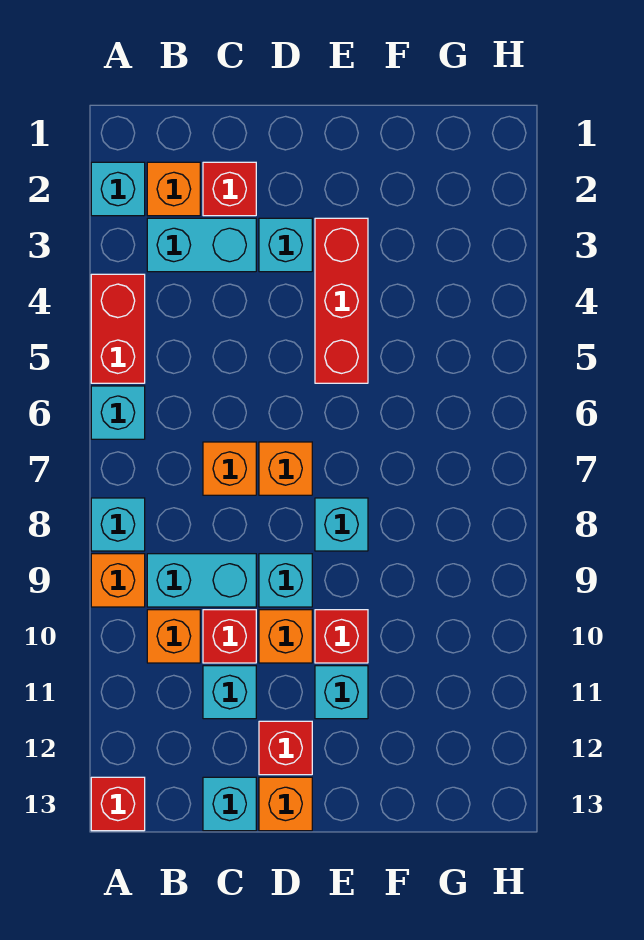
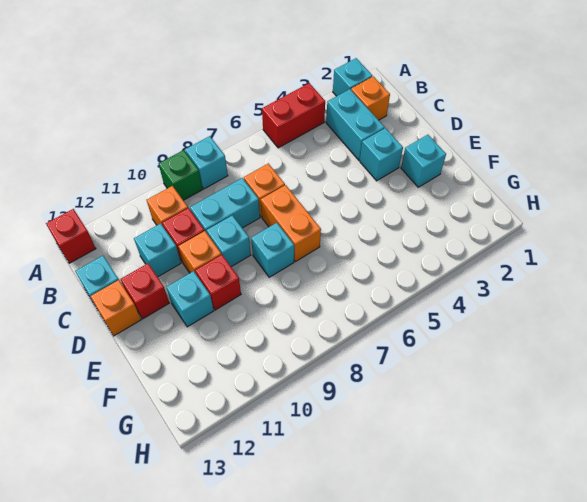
cyan 1x1 brick [91,386,145,439] -> cyan 1x1 brick moved to [401,135,446,187]
orange 1x1 brick [91,554,145,607] -> green 1x1 brick [159,150,202,200]
cyan 1x2 brick [147,554,256,607] -> cyan 1x2 brick turned to [190,178,260,233]
red 1x1 brick [203,162,256,216] -> none
orange 1x1 brick [259,442,312,495] -> orange 1x2 brick [261,185,321,262]
red 1x3 brick [315,218,368,383] -> none

